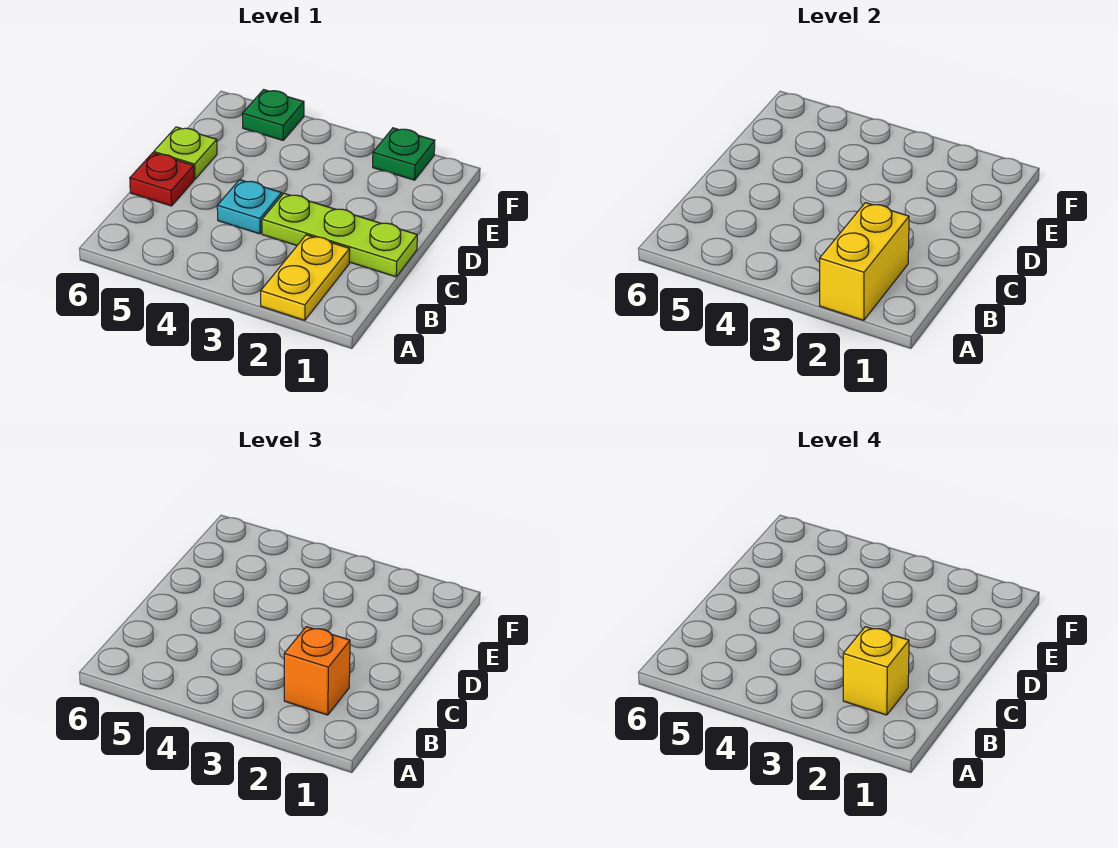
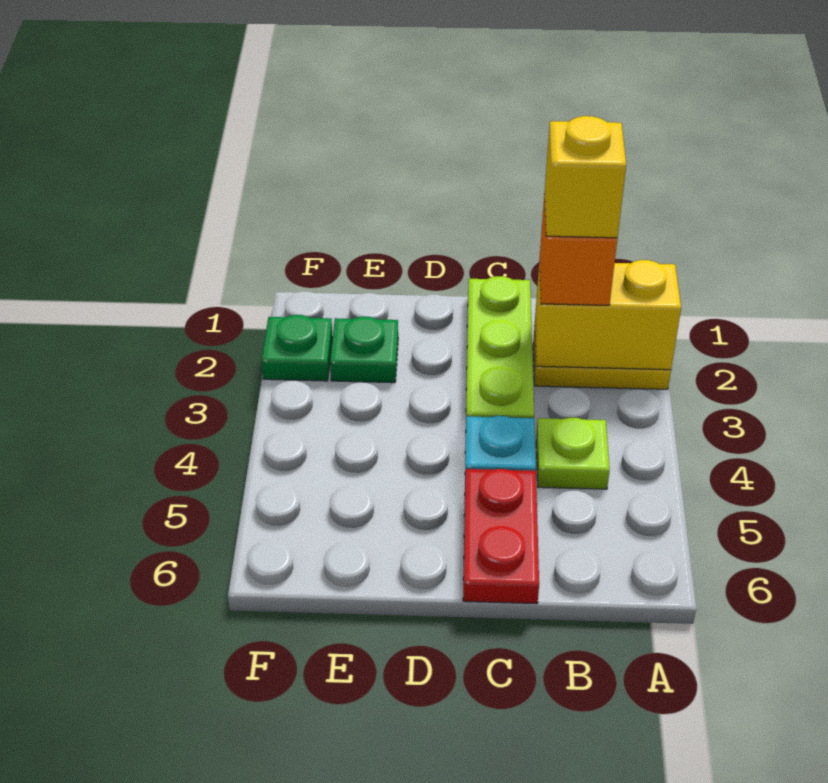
red 1x1 plate [130,153,194,206] -> red 1x2 plate [463,469,539,604]
lime 1x1 plate [154,127,217,179] -> lime 1x1 plate moved to [536,418,610,489]
green 1x1 plate [242,90,304,140] -> green 1x1 plate moved to [330,317,398,383]

